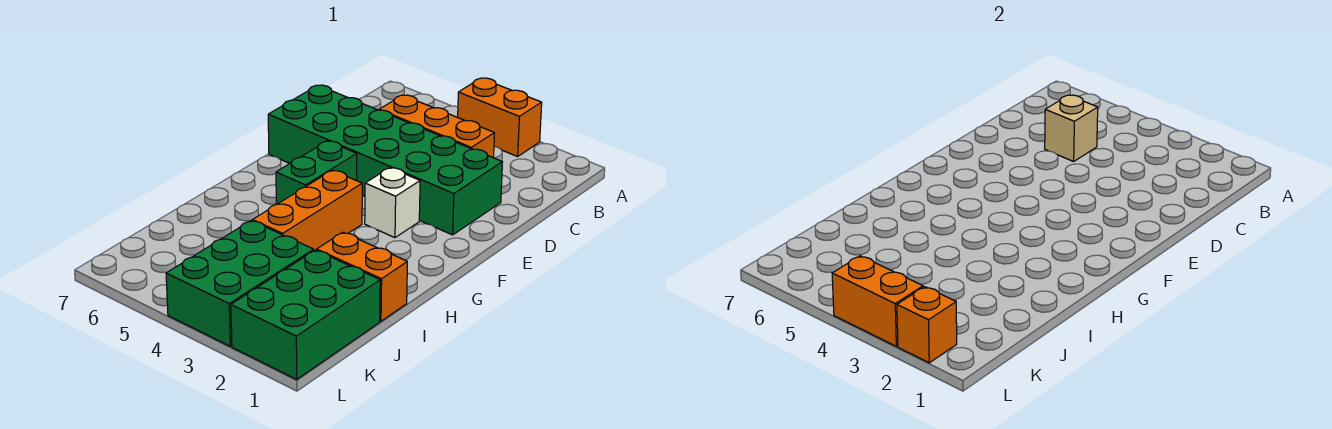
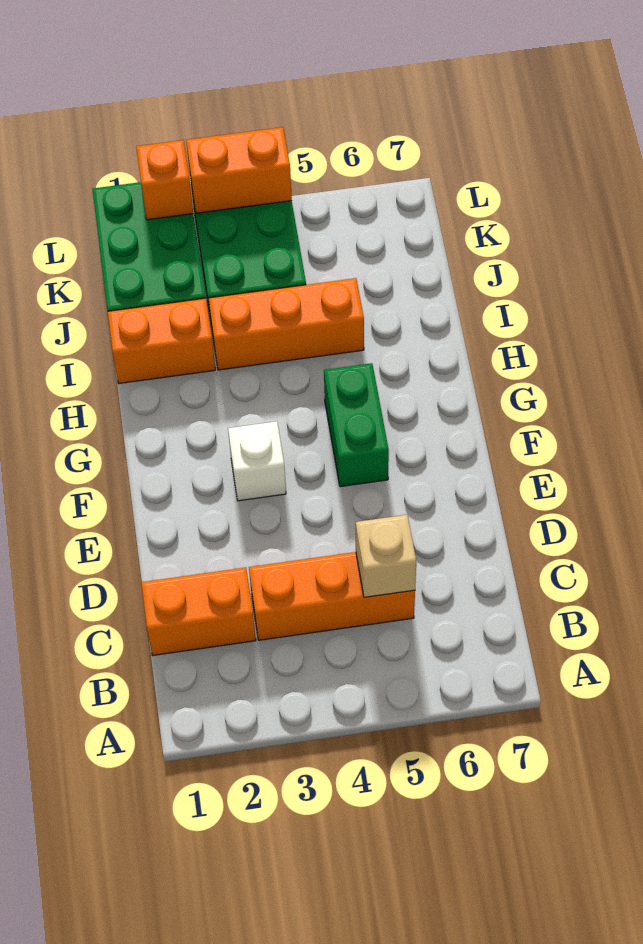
orange 1x2 brick [458,78,542,156] -> orange 1x2 brick moved to [141,568,256,656]
green 2x6 brick [268,85,502,235] -> none
orange 1x3 brick [252,170,362,250] -> orange 1x3 brick turned to [208,278,364,370]

